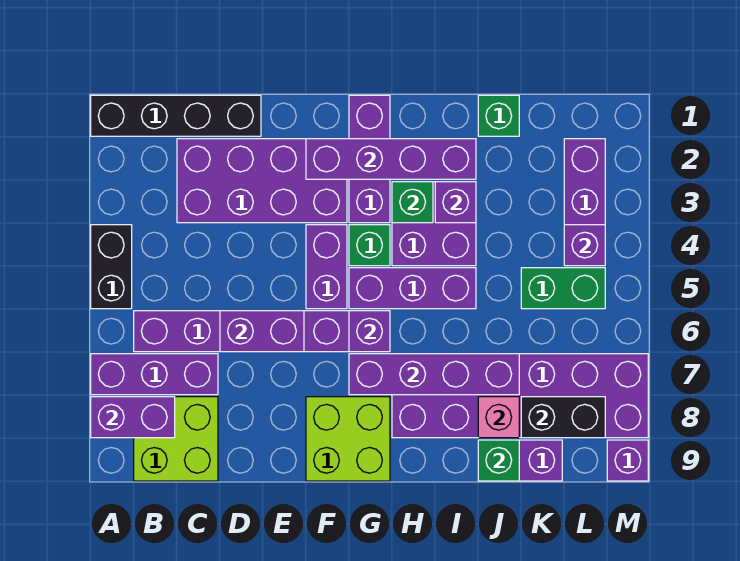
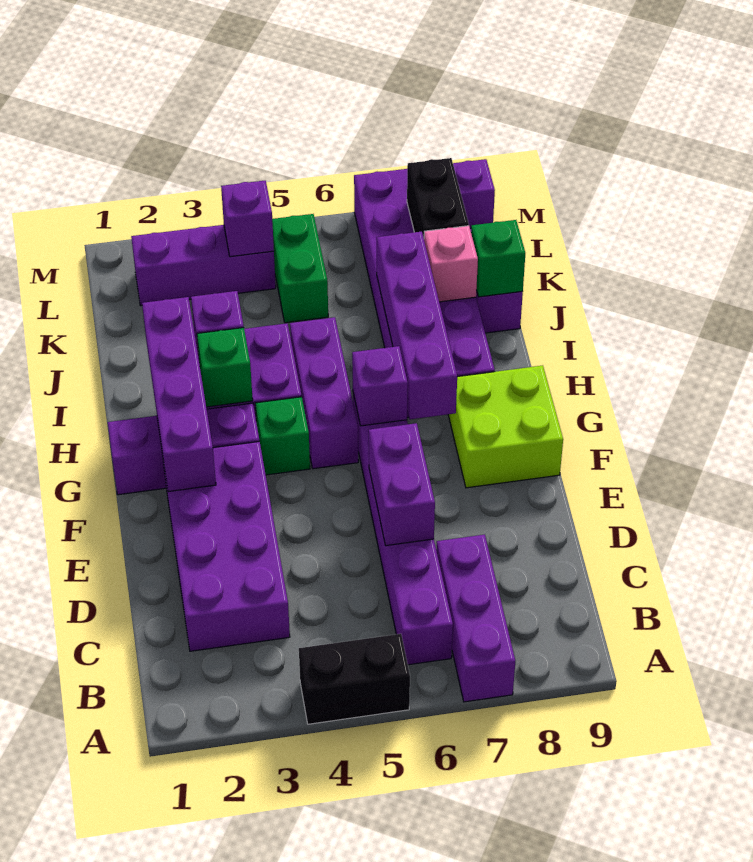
black 1x4 brick [91,95,261,136] -> none
purple 1x2 brick [91,397,175,438] -> none
lime 2x2 brick [134,397,218,481] -> none
purple 1x2 brick [306,225,347,309] -> none
green 1x1 brick [478,95,519,136] -> none

